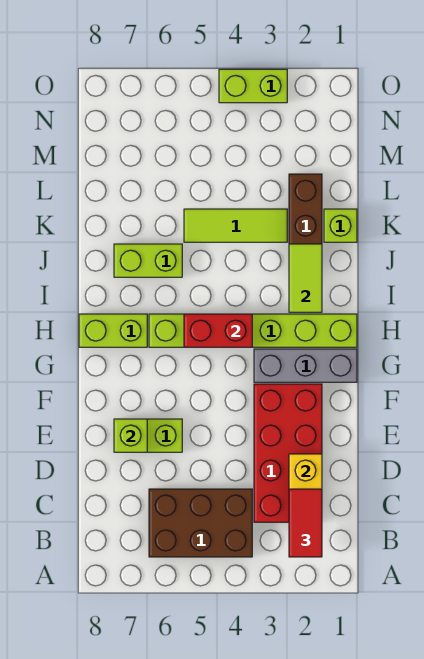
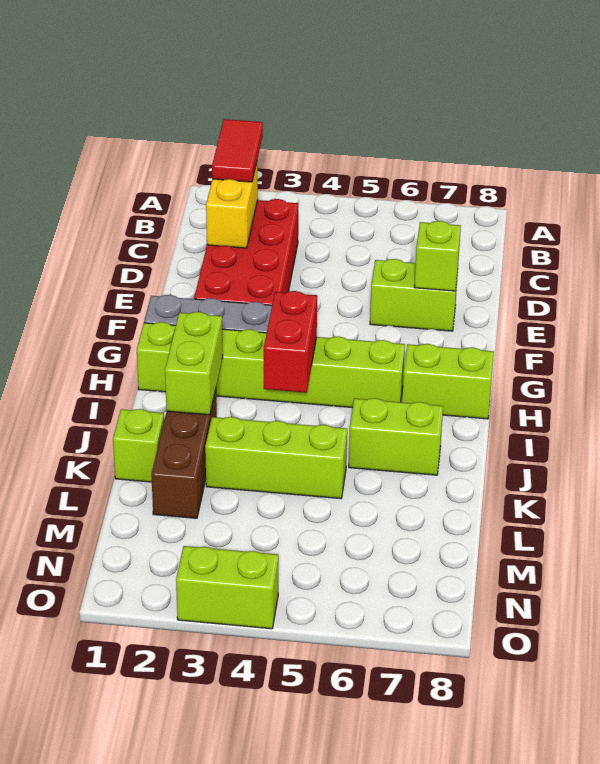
brown 2x3 brick [149,489,252,557] -> none
red 1x2 brick [184,314,252,347] -> red 1x2 brick turned to [264,291,317,393]
lime 1x2 tile [289,244,322,312] -> lime 1x2 brick [165,312,223,415]
lime 1x3 tile [184,209,287,242] -> lime 1x3 brick [205,417,347,499]

